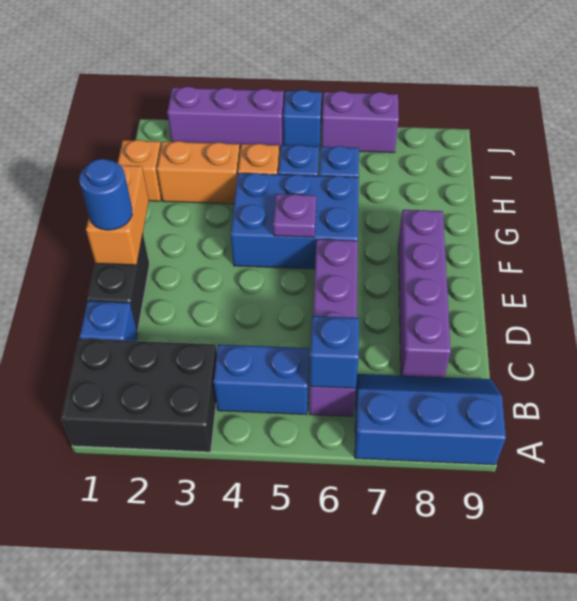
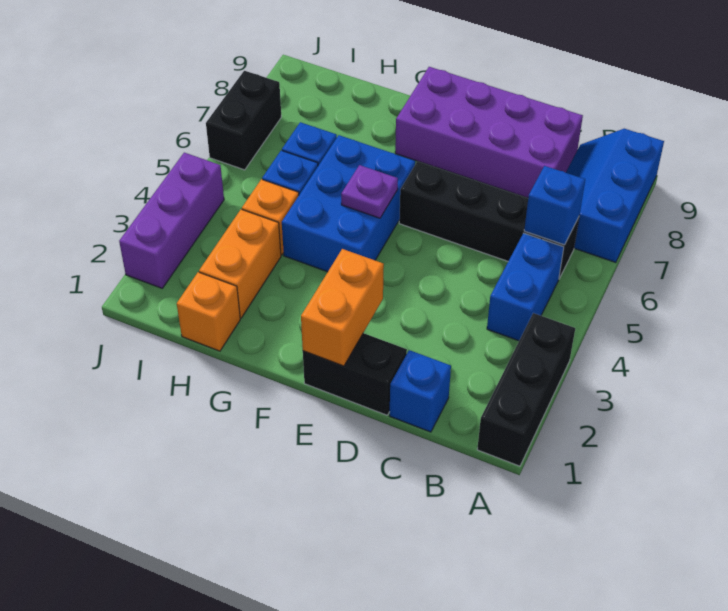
black 2x3 brick [62,339,217,452] -> black 1x3 brick [477,313,575,466]
purple 1x4 brick [309,239,358,416] -> black 1x4 brick [399,161,579,278]
purple 1x4 brick [398,210,451,377] -> purple 2x4 brick [395,67,583,198]
orange 1x2 brick [86,165,149,265] -> orange 1x2 brick turned to [301,249,384,366]
blue 1x1 round brick [79,159,132,230] -> none
blue 1x1 brick [283,90,322,150] -> none
purple 1x2 brick [321,91,399,153] -> black 1x2 brick [206,71,281,170]

